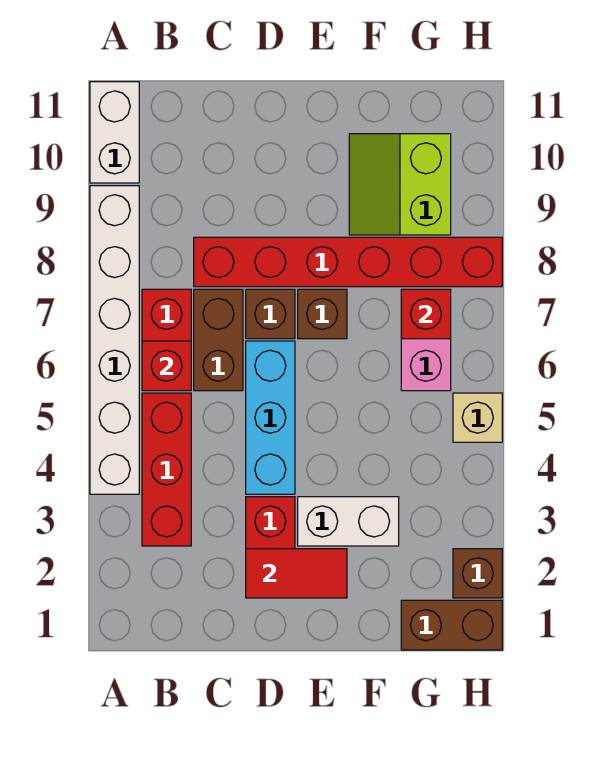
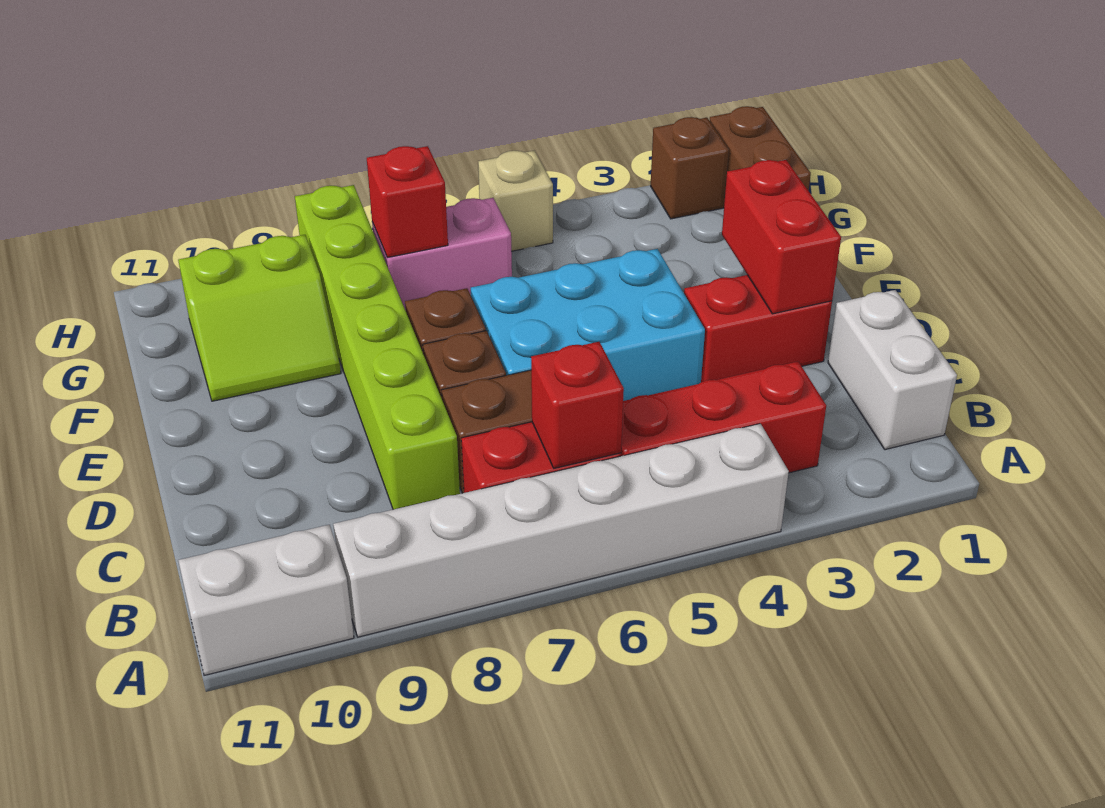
red 1x6 brick [194,237,502,287] -> lime 1x6 brick [295,185,460,510]
red 1x2 tile [246,549,347,598] -> red 1x2 brick [722,160,841,314]
cyan 1x3 brick [246,341,295,494] -> cyan 2x3 brick [471,249,705,401]
white 1x2 brick [298,497,399,546] -> white 1x2 brick moved to [828,290,957,450]

